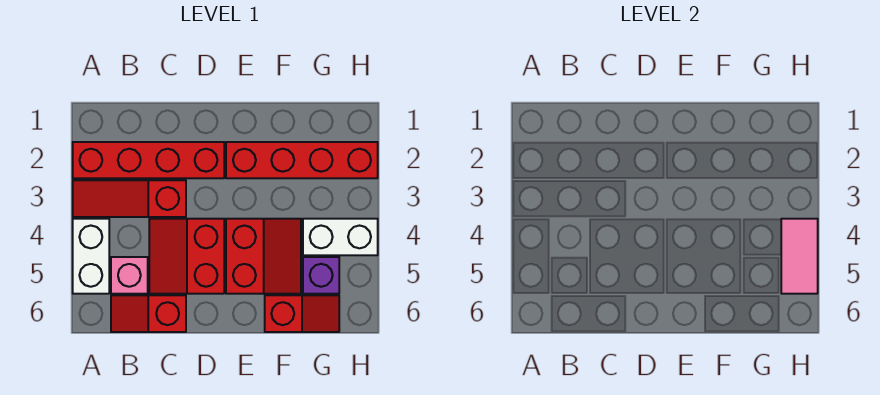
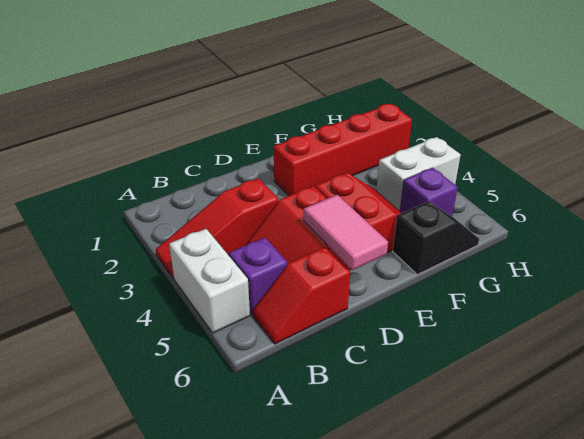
red 1x4 brick [73,142,224,178] -> none
pink 1x1 brick [111,257,148,294] -> purple 1x1 brick [229,238,287,315]
red 1x2 slope [265,295,339,332] -> black 1x2 slope [393,201,479,274]
pink 1x2 tile [781,219,818,294] -> pink 1x2 tile moved to [303,195,388,270]

